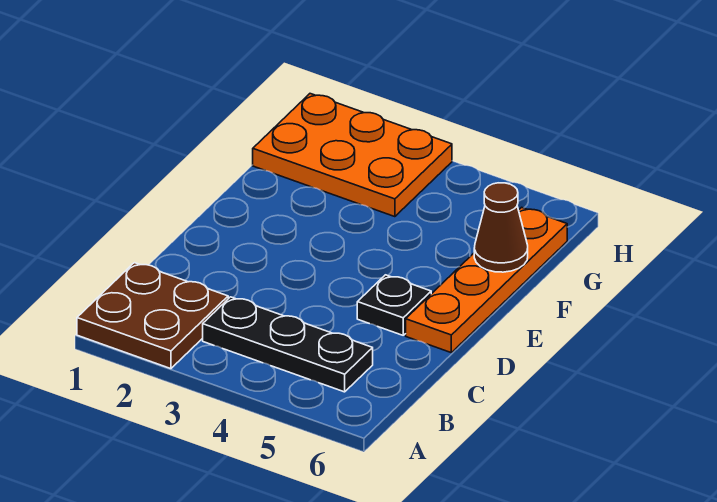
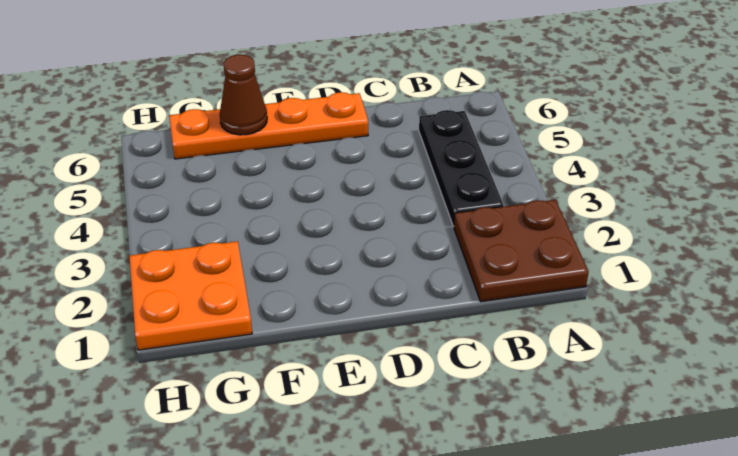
black 1x1 plate [357,275,431,335] -> none
orange 2x3 plate [253,94,452,217] -> orange 2x2 plate [129,241,252,350]

